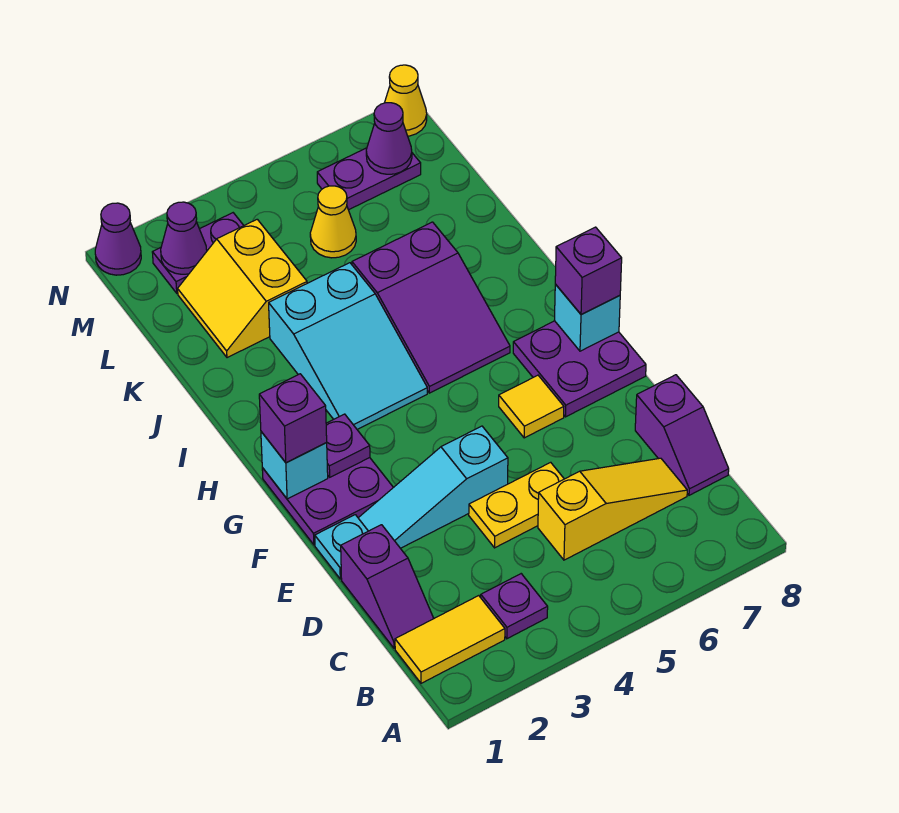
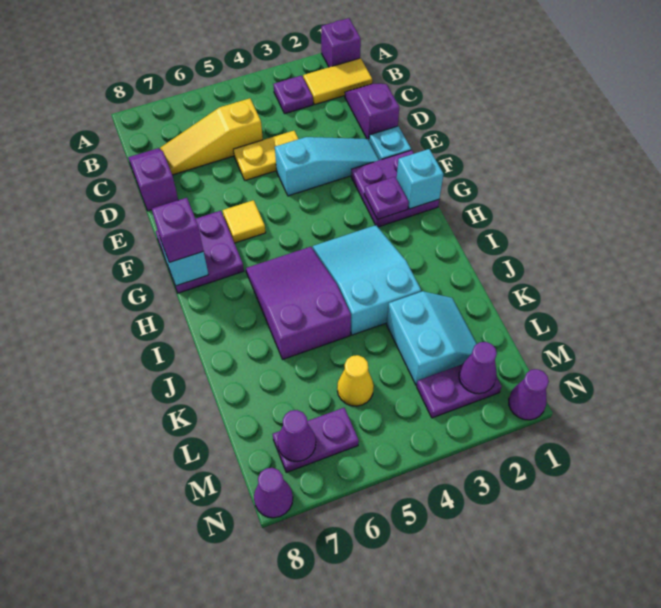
purple 1x1 brick [259,374,327,463] -> purple 1x1 brick moved to [321,18,361,67]
yellow 2x2 slope [178,219,307,358] -> cyan 2x2 slope [387,291,477,385]
yellow 1x1 cone [385,65,427,136] -> purple 1x1 cone [254,468,293,518]

